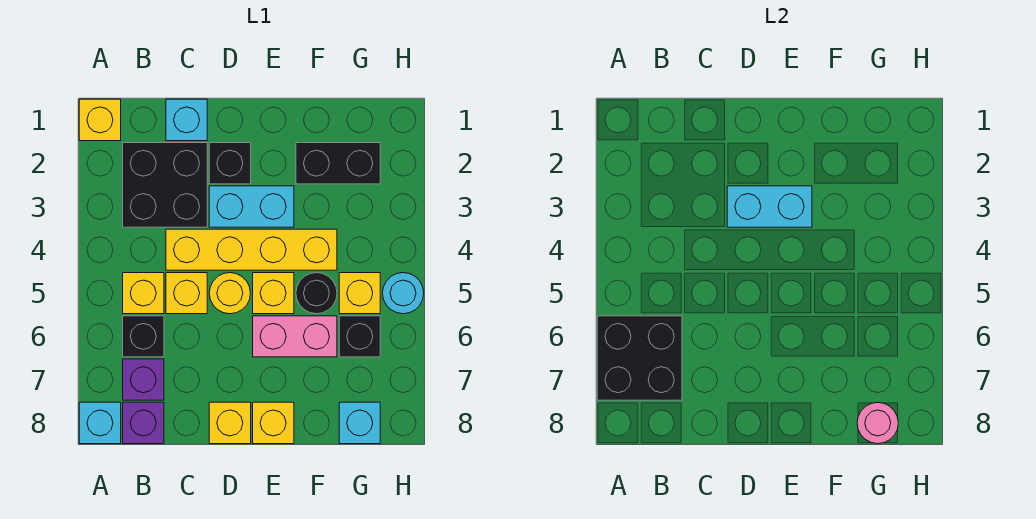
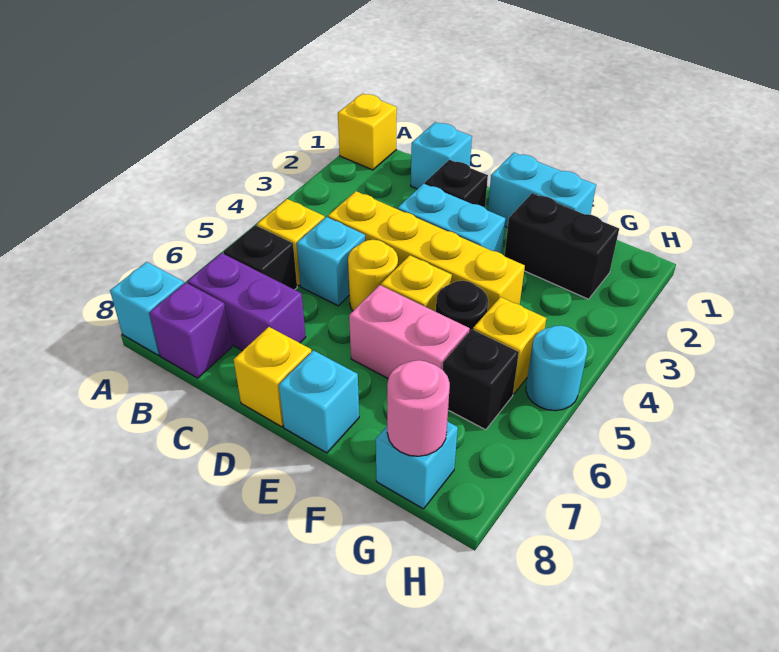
black 2x2 brick [597,316,682,400] -> none
black 2x2 brick [123,143,207,227] -> none
purple 1x1 brick [123,359,164,400] -> purple 1x2 brick [187,253,306,351]
yellow 1x1 brick [166,273,207,314] -> cyan 1x1 brick [297,217,365,306]
cyan 1x2 brick [727,186,812,227] -> cyan 1x2 brick moved to [488,153,596,227]
yellow 1x1 brick [253,402,294,444] -> cyan 1x1 brick [279,350,359,453]

